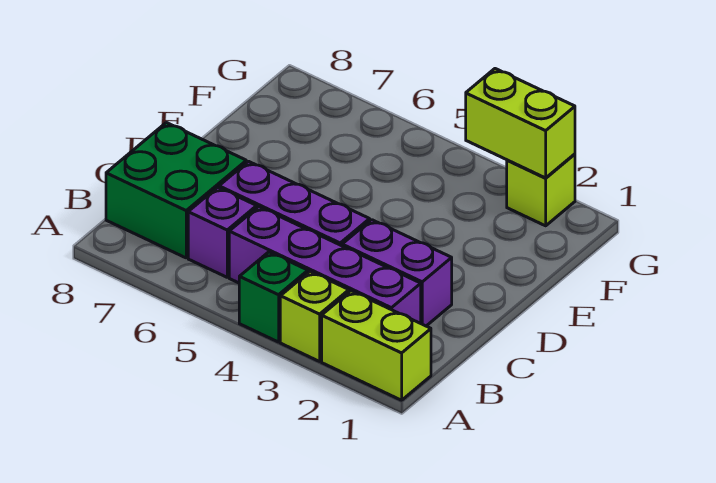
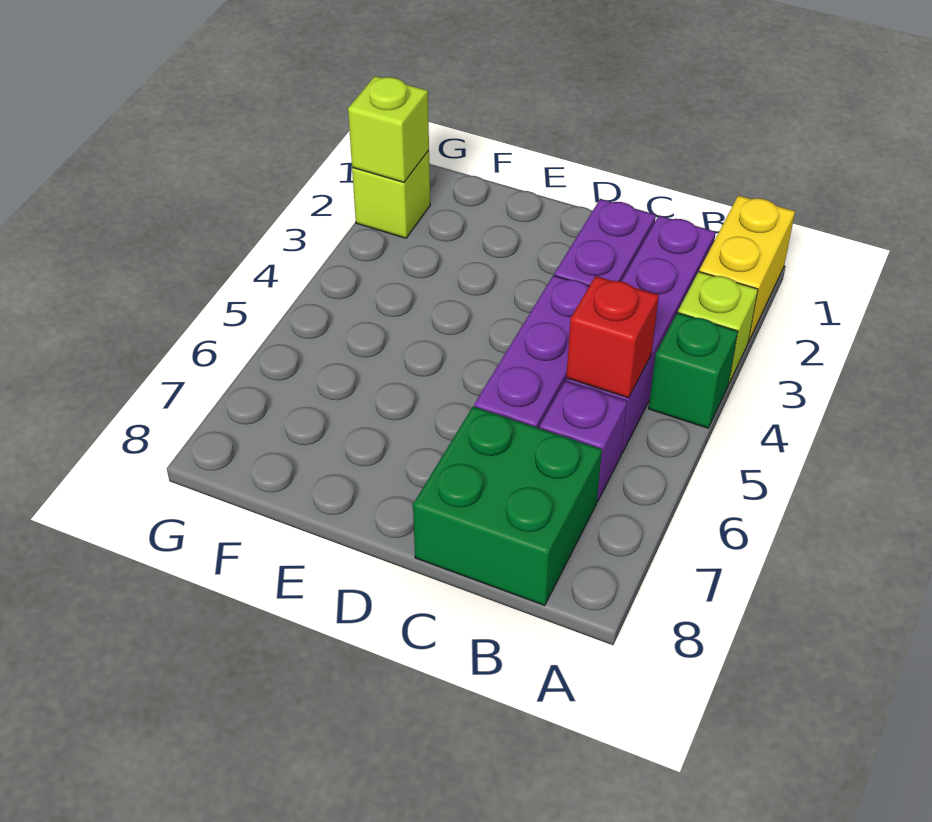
lime 1x2 brick [322,291,431,400] -> yellow 1x2 brick [699,195,795,342]
none -> red 1x1 brick [566,276,659,398]
lime 1x2 brick [466,69,575,178] -> lime 1x1 brick [348,76,429,182]

